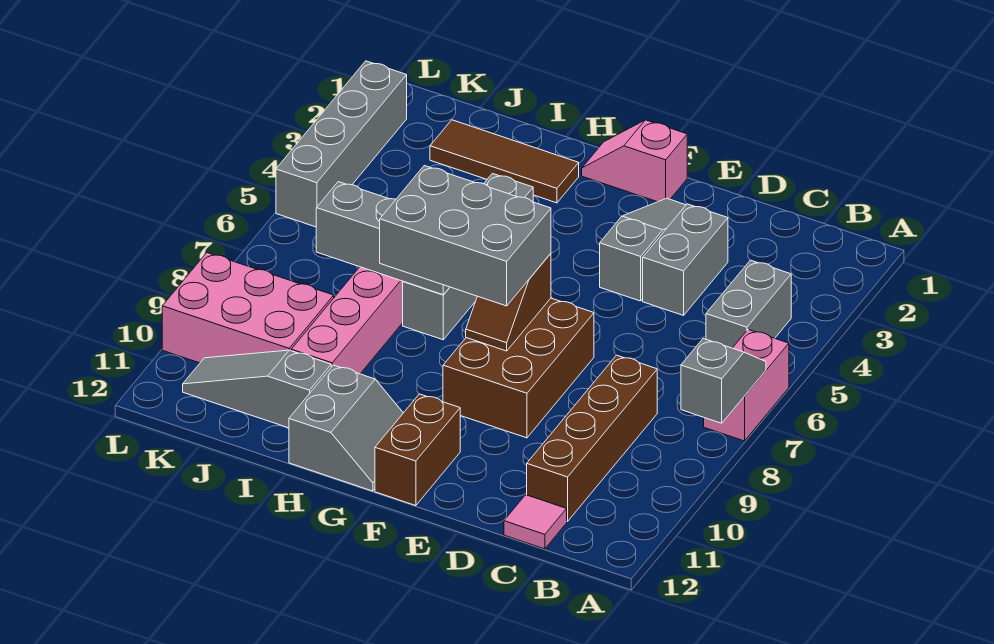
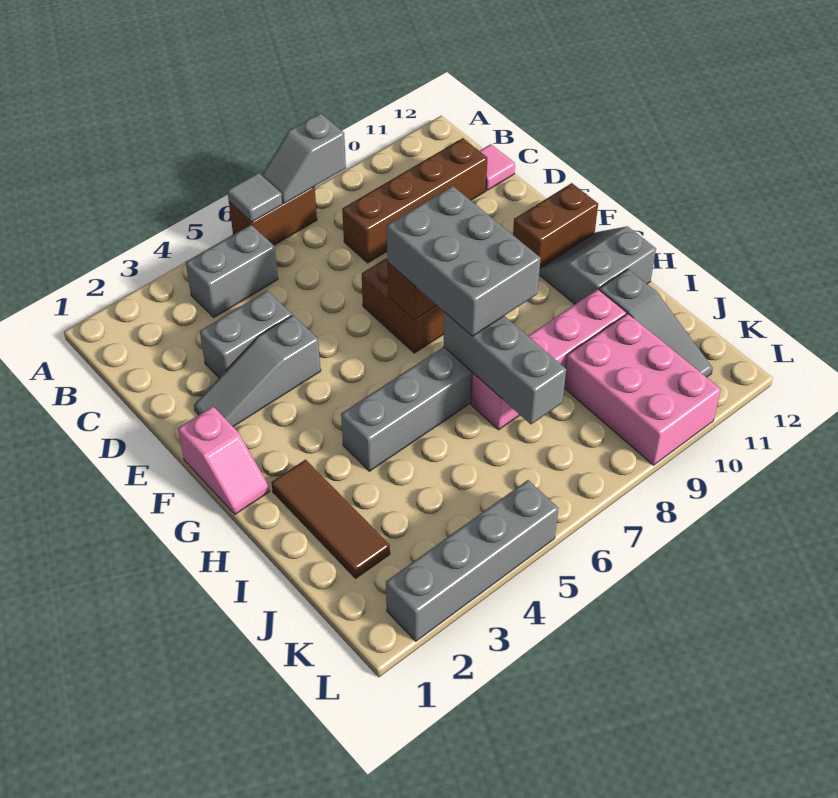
pink 1x2 brick [704,330,789,441] -> brown 1x2 brick [229,187,317,245]
none -> grey 1x1 tile [227,173,283,222]

